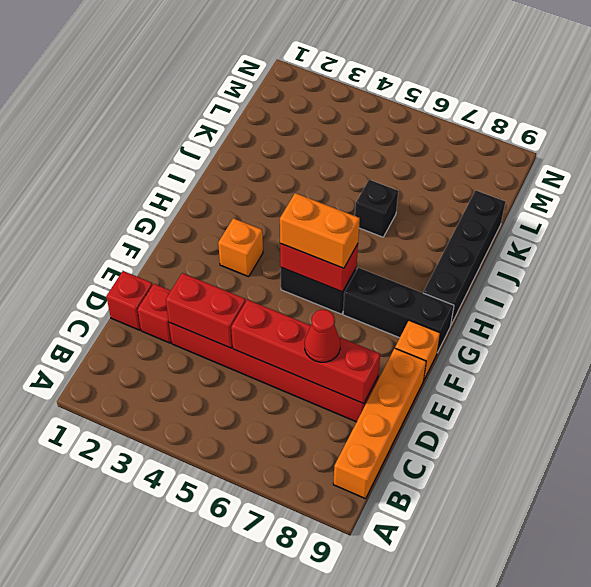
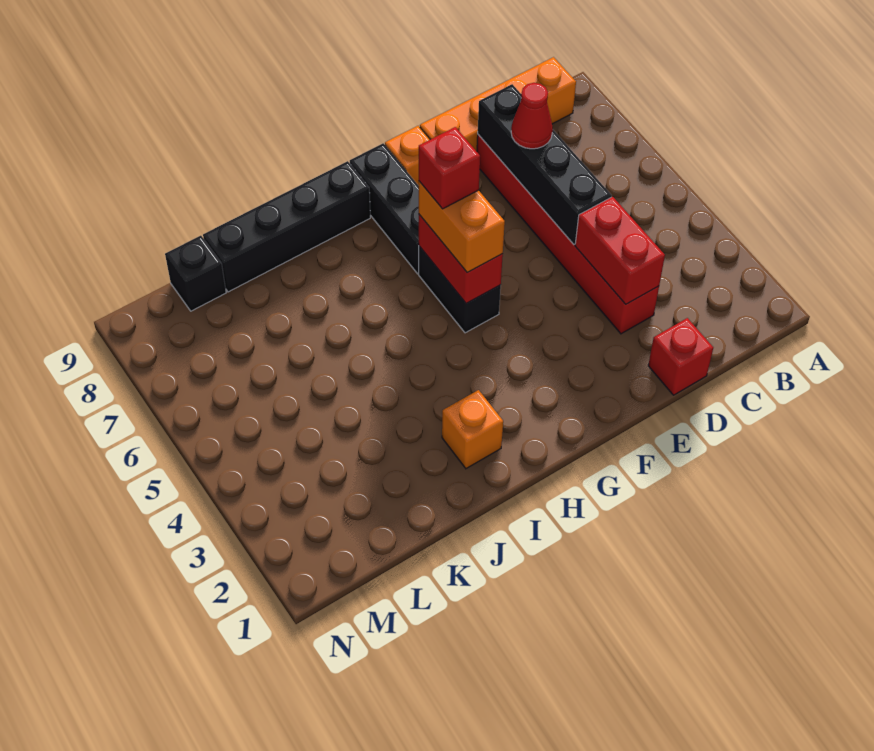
red 1x1 brick [138,284,172,343] -> red 1x1 brick moved to [419,127,480,209]
red 1x4 brick [231,300,380,404] -> black 1x4 brick [478,84,612,244]
orange 1x1 brick [218,218,263,277] -> orange 1x1 brick moved to [442,390,503,469]
black 1x1 brick [355,180,398,237] -> black 1x1 brick moved to [165,236,226,311]

